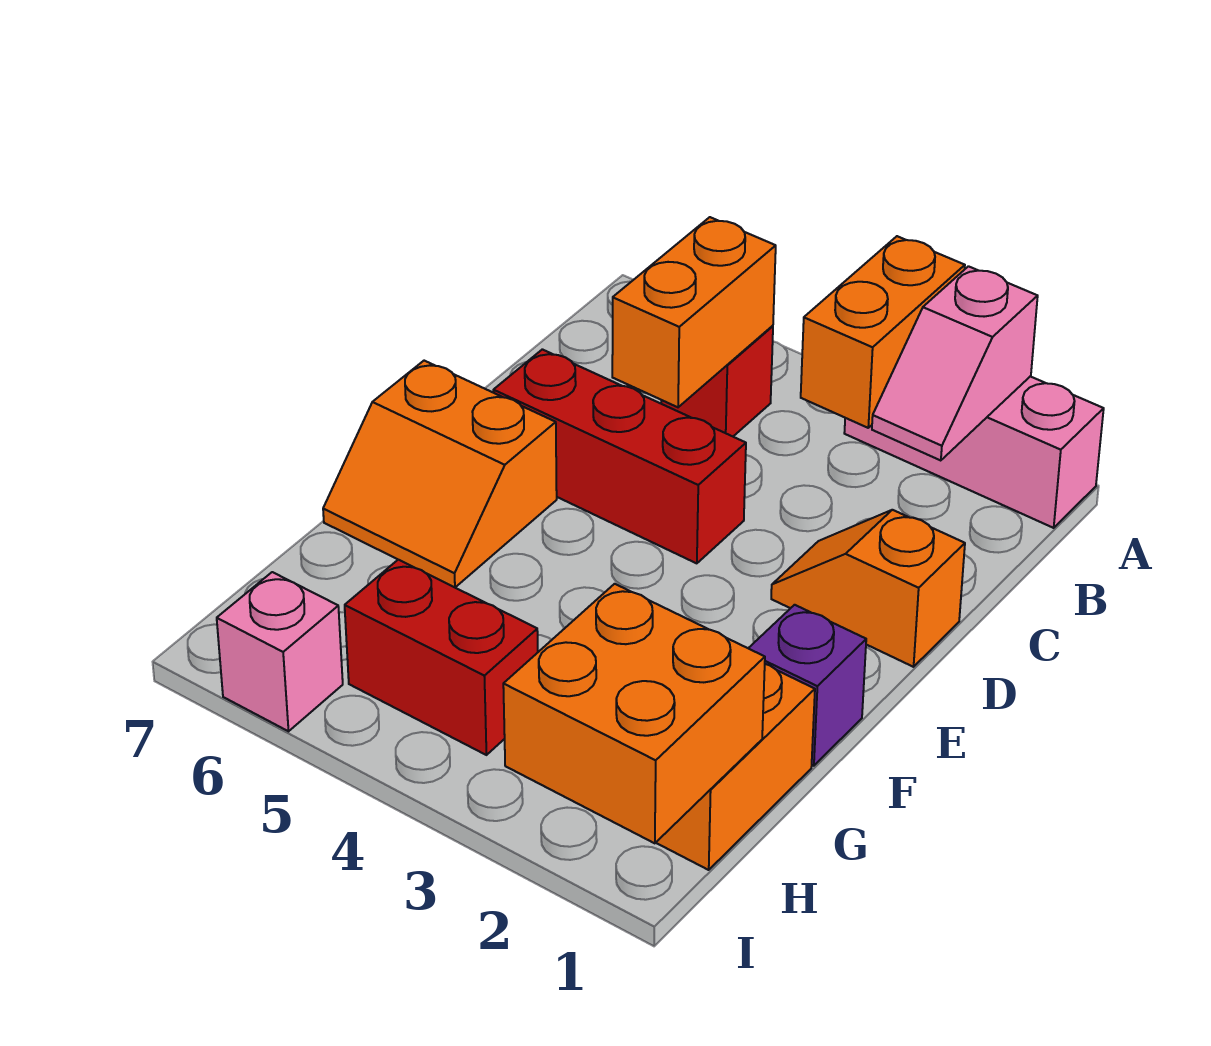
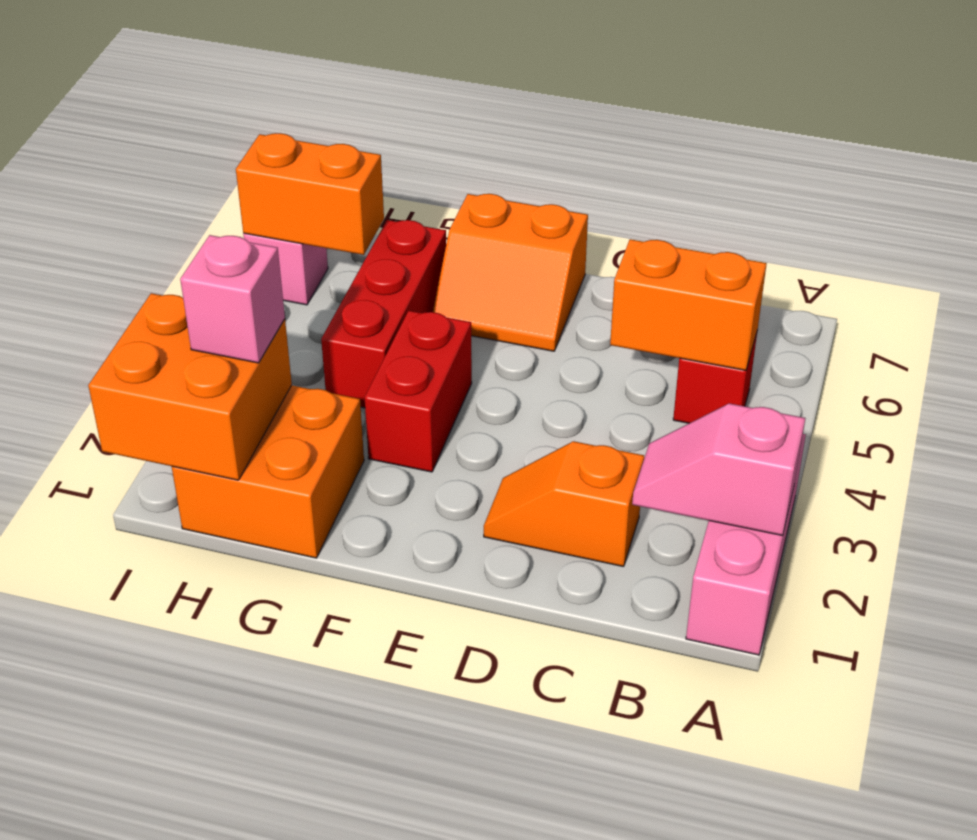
orange 1x2 brick [801,236,965,428] -> orange 1x2 brick moved to [236,133,384,255]
orange 1x2 slope [771,510,965,667] -> orange 1x2 slope turned to [484,441,644,567]
red 1x3 brick [493,349,746,563] -> red 1x3 brick moved to [321,220,446,408]
orange 2x2 slope [323,361,557,587] -> orange 2x2 slope turned to [433,194,588,351]
purple 1x1 brick [748,605,866,766] -> none
none -> pink 1x1 brick [180,235,285,363]
red 1x2 brick [345,560,538,755] -> red 1x2 brick moved to [365,311,472,472]

